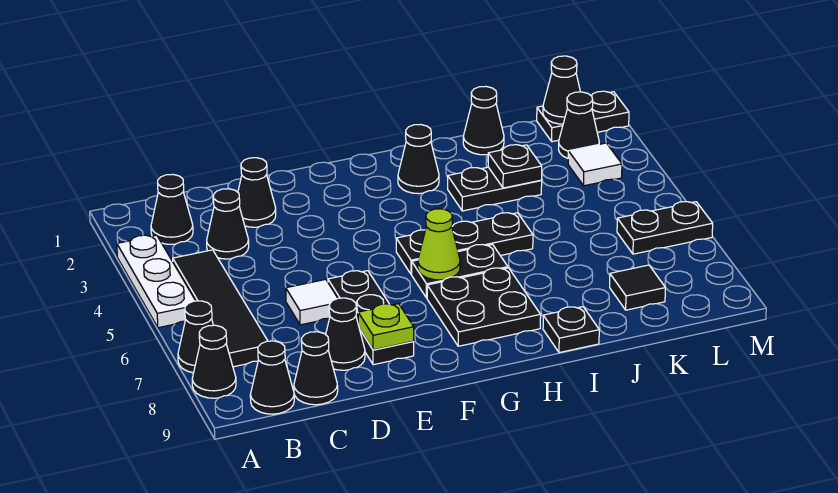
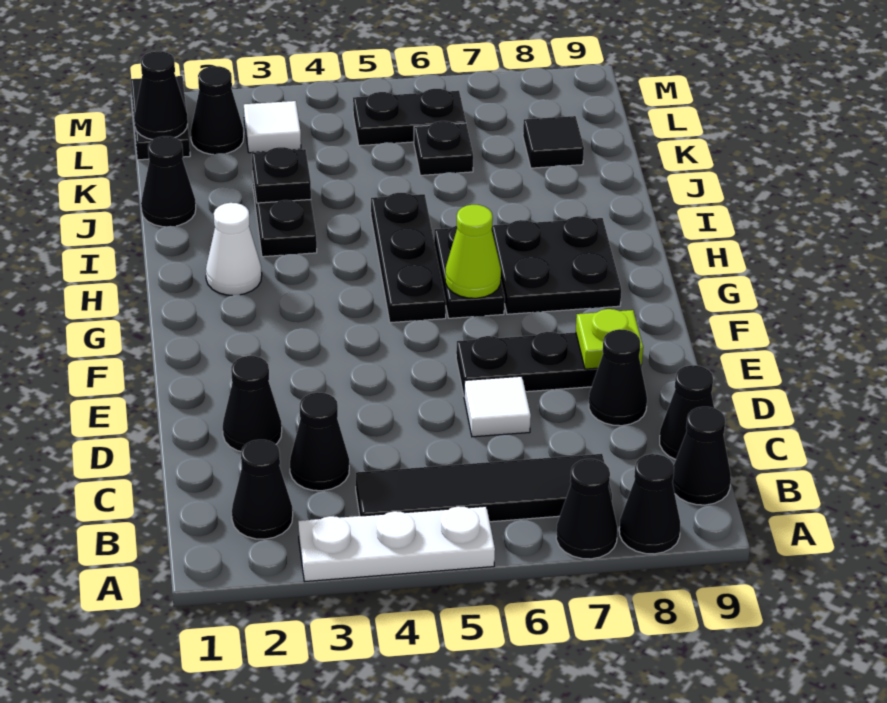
black 1x1 cone [398,125,439,194] -> white 1x1 cone [206,203,262,295]
black 1x1 plate [543,307,599,353] -> black 1x1 plate moved to [414,121,473,175]
black 1x2 plate [617,202,713,254] -> black 1x2 plate turned to [353,89,466,146]

